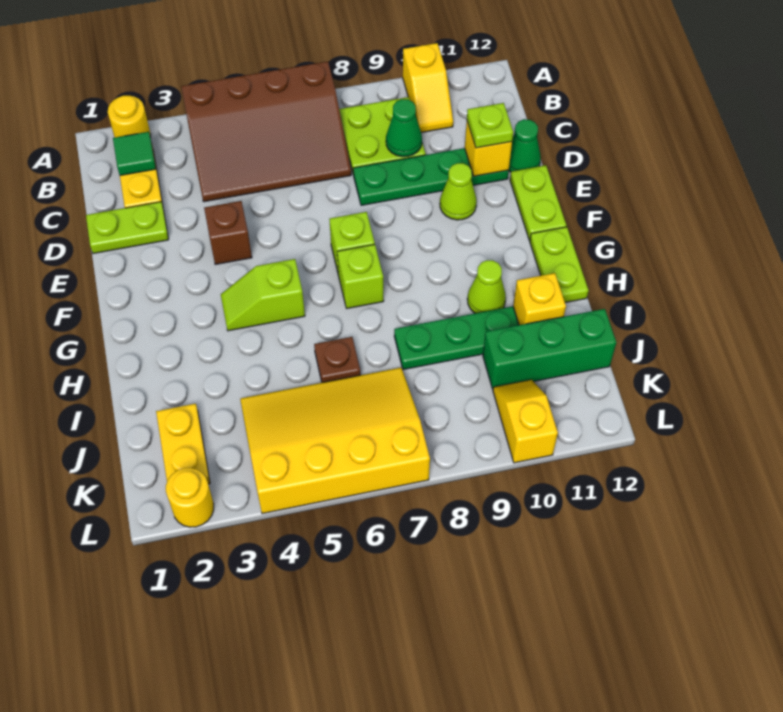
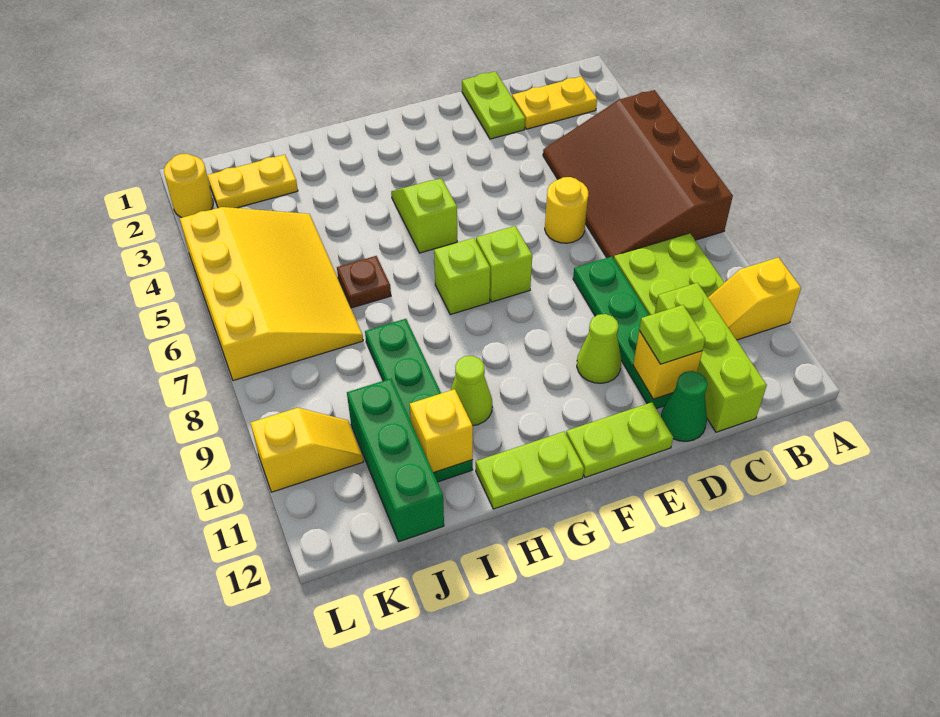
yellow 1x1 round brick [108,96,151,138] -> yellow 1x1 round brick moved to [545,177,588,243]
green 1x1 tile [113,132,156,175] -> none
green 1x1 cone [386,99,422,157] -> none
none -> lime 1x3 brick [655,283,767,432]
brown 1x1 brick [204,201,252,265] -> none

